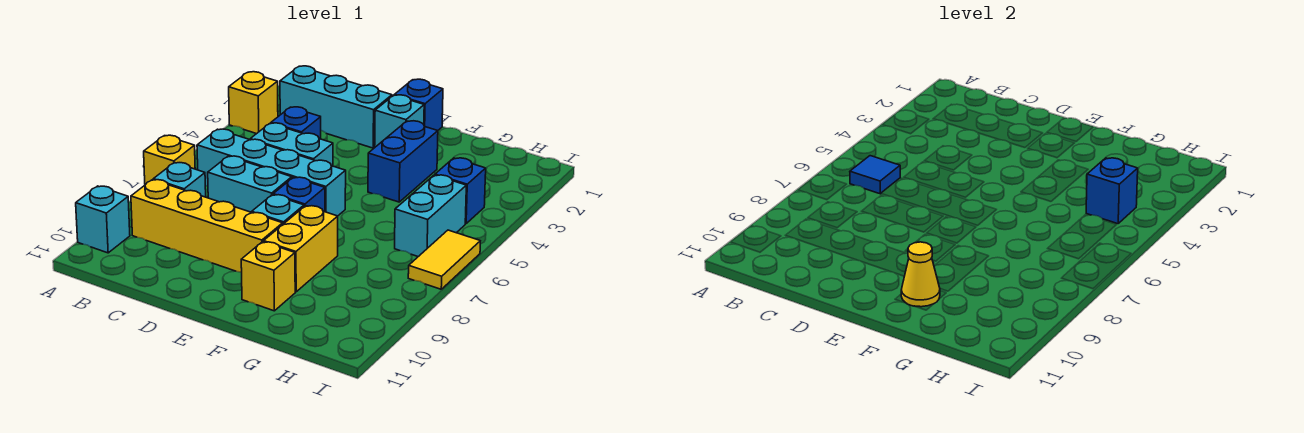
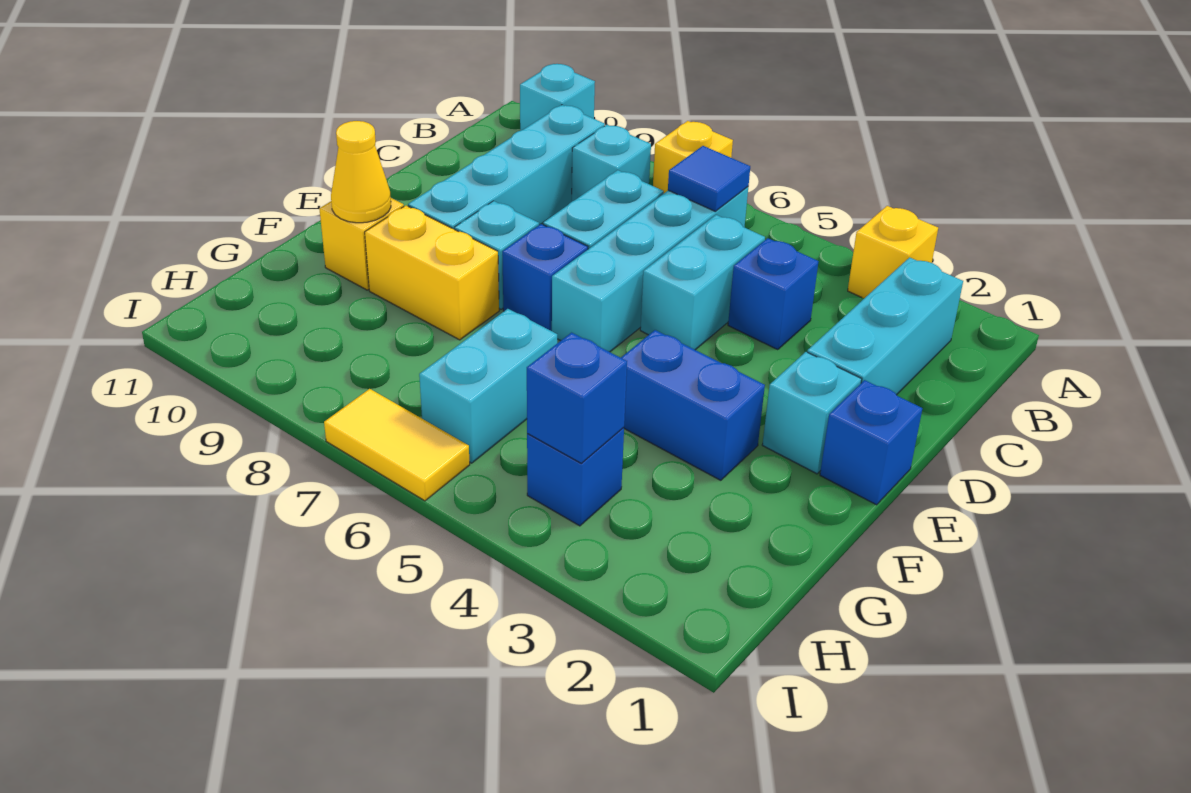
yellow 1x4 brick [131,180,283,272] -> cyan 1x4 brick [408,105,605,229]
cyan 1x2 brick [395,175,466,257] -> cyan 1x2 brick turned to [419,309,557,463]

